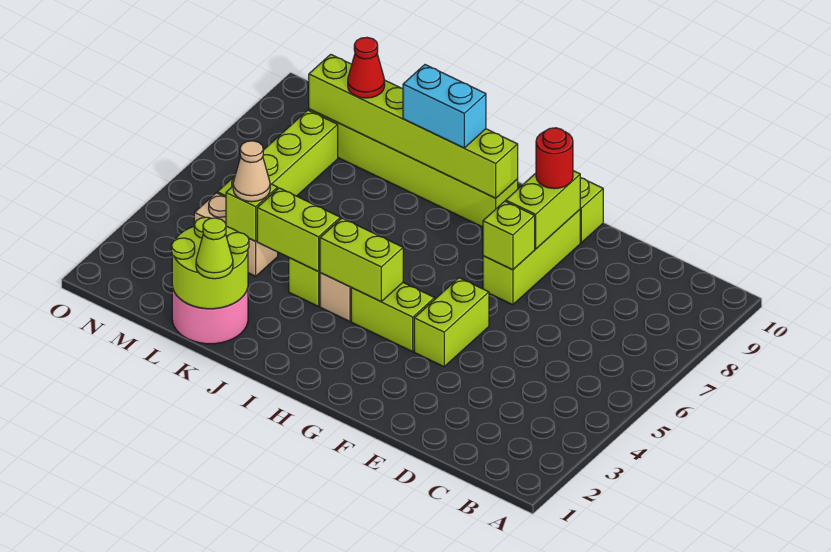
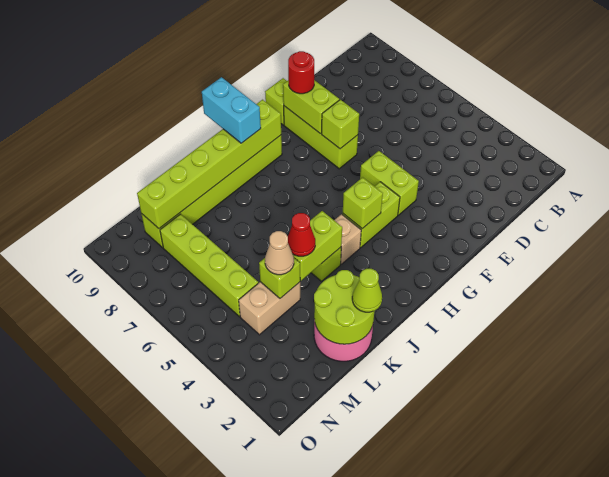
lime 1x2 brick [320,218,403,302] -> lime 1x1 brick [343,177,383,229]
cyan 1x2 brick [403,65,486,148] -> cyan 1x2 brick turned to [202,77,261,143]
red 1x1 cone [348,37,385,98] -> red 1x1 cone moved to [288,213,315,256]

